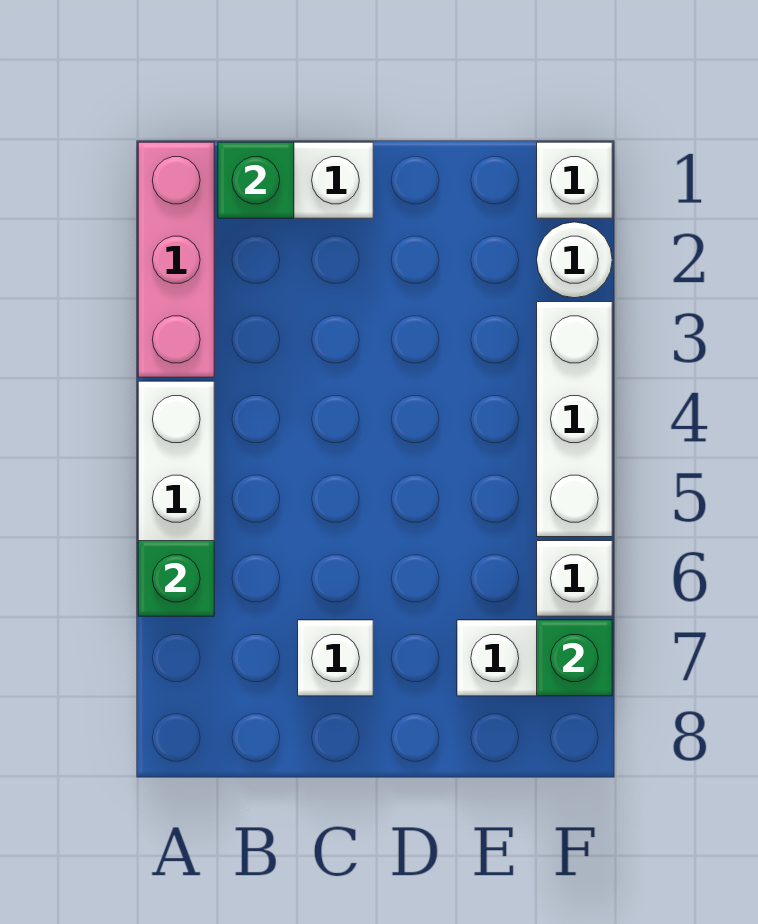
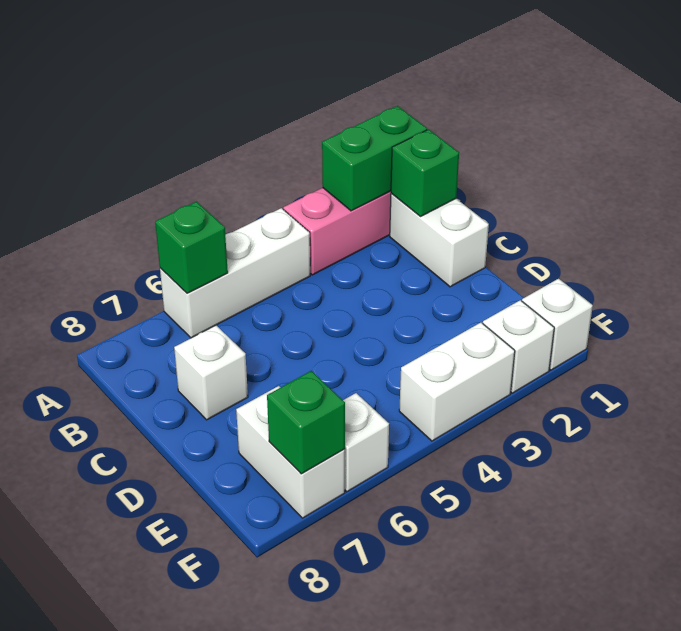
none -> green 1x2 brick [322,106,427,211]
white 1x1 round brick [537,222,612,298] -> white 1x1 brick [483,300,554,393]
white 1x3 brick [537,302,612,537] -> white 1x2 brick [399,323,515,441]

